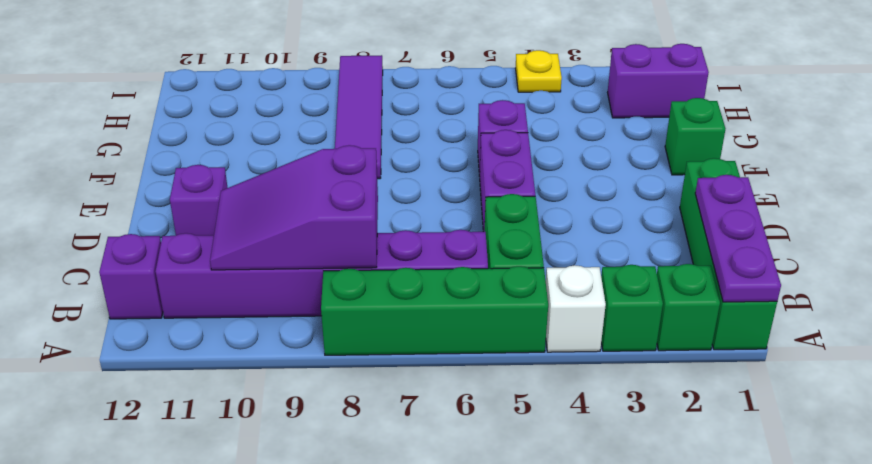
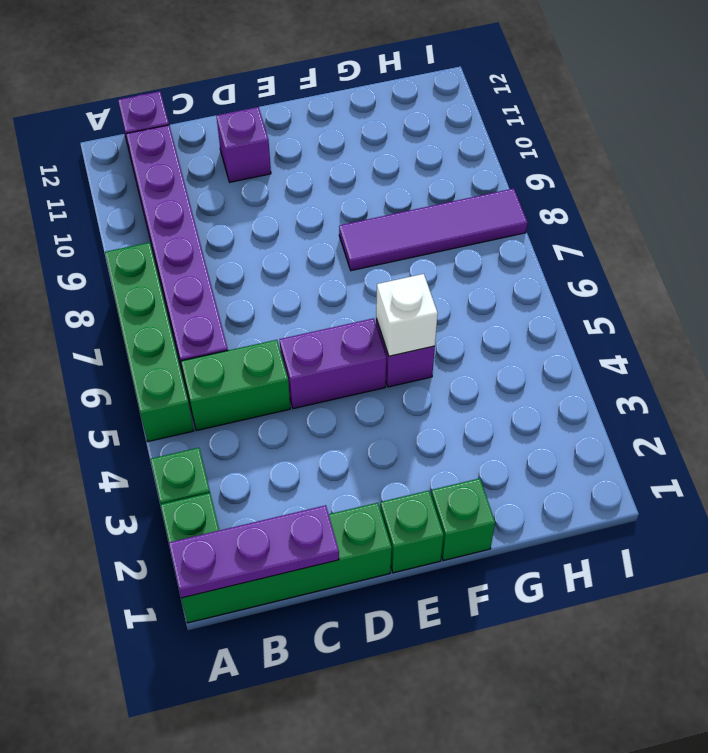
white 1x1 brick [546,265,606,352] -> white 1x1 brick moved to [376,274,438,356]
purple 2x3 slope [210,145,378,270] -> none
none -> green 1x1 brick [380,491,444,573]
purple 1x2 brick [608,44,709,118] -> none
yellow 1x1 plate [516,50,562,92] -> none

